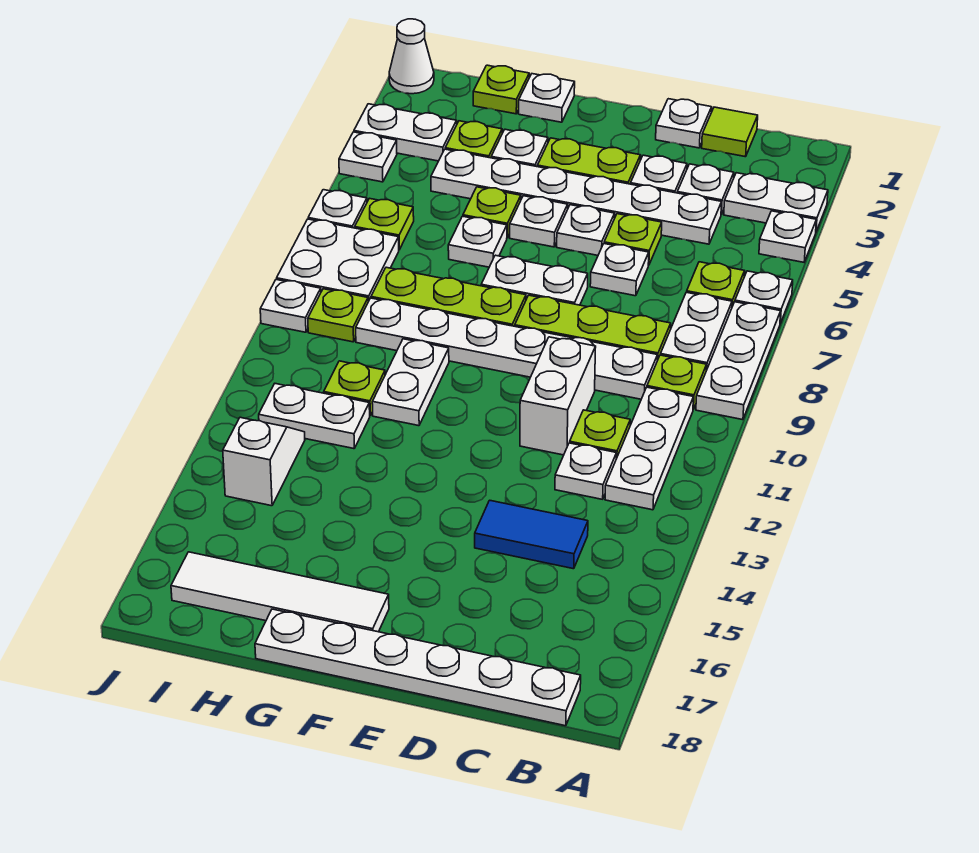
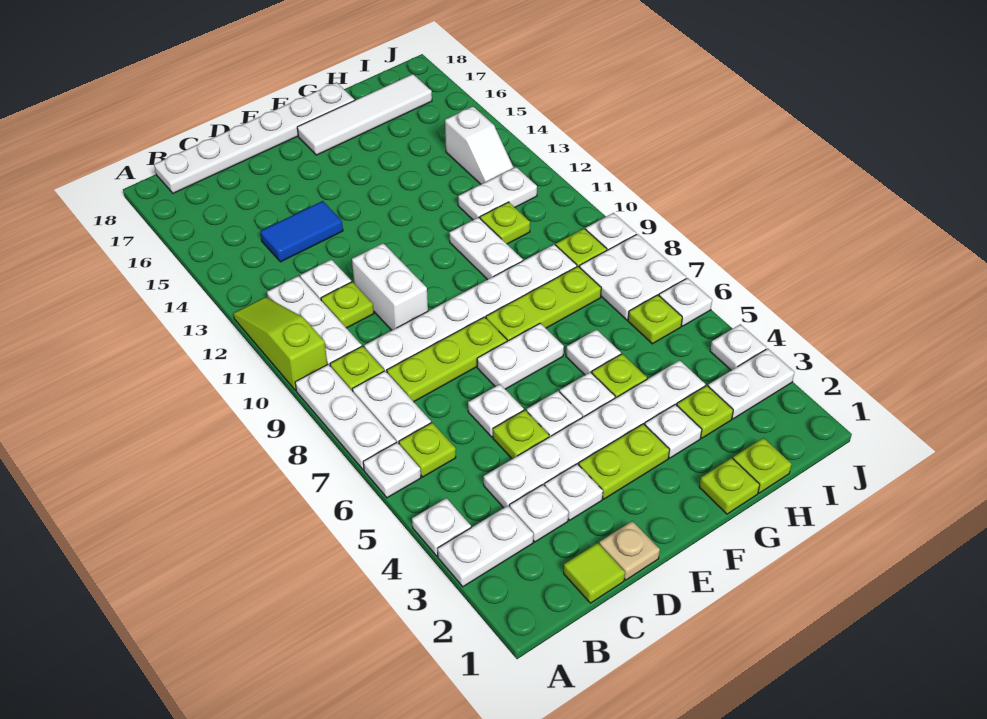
none -> lime 1x3 slope [233,297,327,390]
white 1x1 plate [656,99,712,148] -> tan 1x1 plate [599,521,660,580]
white 1x1 plate [519,74,575,122] -> lime 1x1 plate [699,458,760,514]
white 1x1 cone [389,19,434,94] -> none

